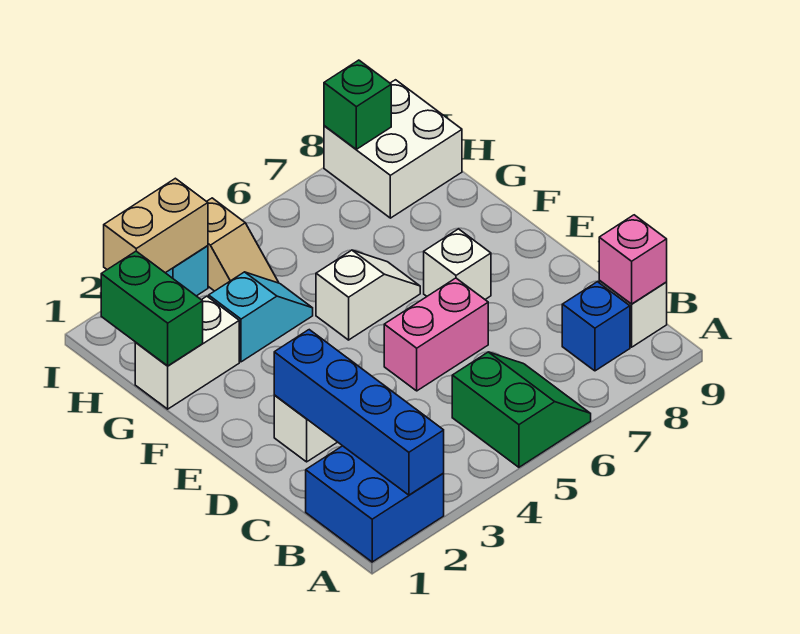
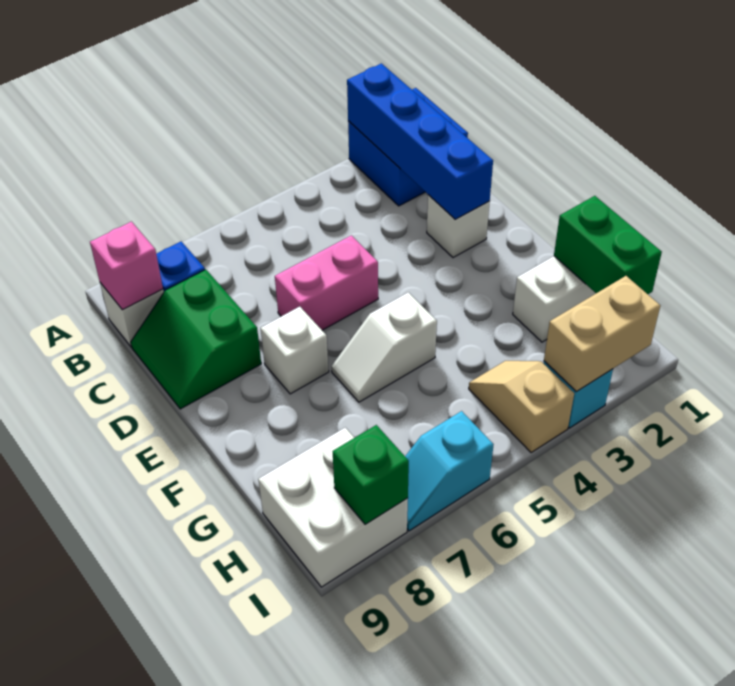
green 2x2 slope [452,352,591,467] -> green 2x2 slope moved to [131,270,261,409]
cyan 1x2 slope [209,272,313,362] -> cyan 1x2 slope moved to [405,411,494,531]

